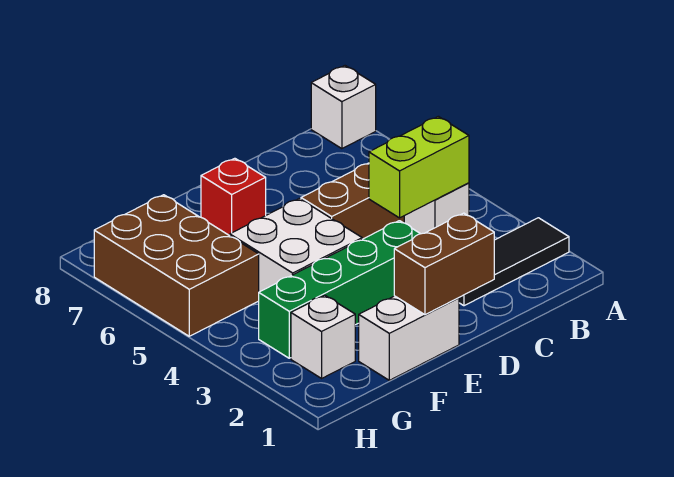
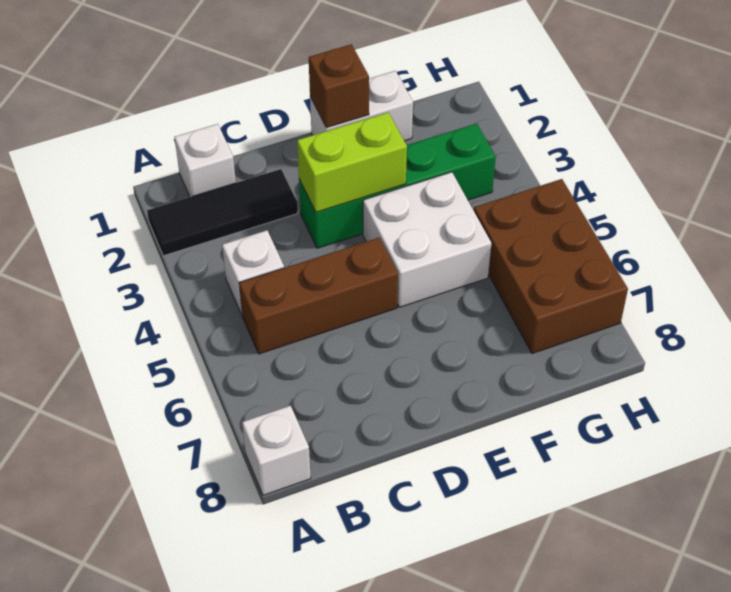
lime 1x2 brick [369,116,469,218] -> lime 1x2 brick moved to [297,112,407,212]
brown 1x2 brick [394,213,494,315] -> brown 1x1 brick [309,44,369,128]
red 1x1 brick [201,158,266,236] -> none
white 1x1 brick [291,295,355,378] -> white 1x1 brick moved to [175,124,236,197]

